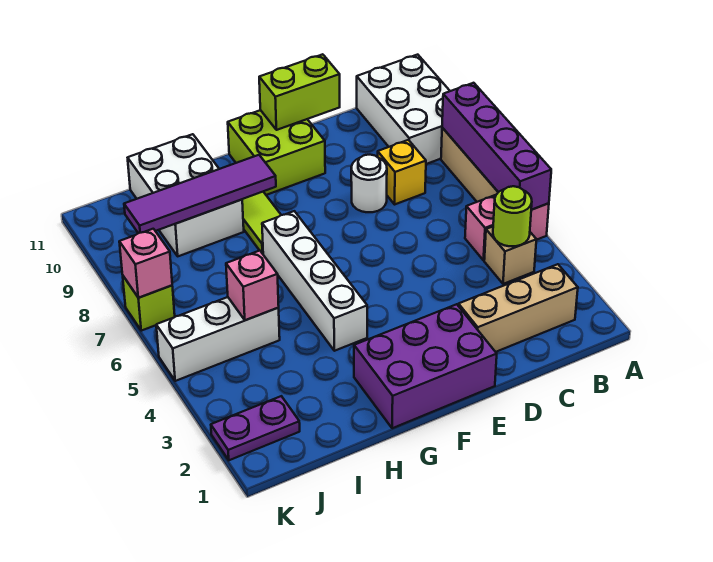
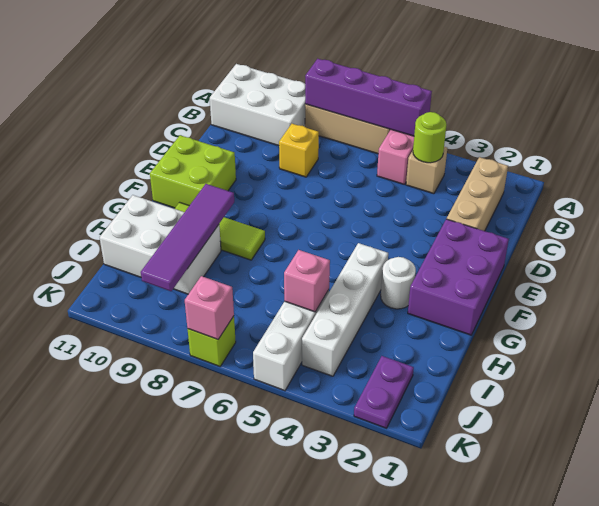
white 1x1 round brick [351,155,387,212] -> white 1x1 round brick moved to [381,257,416,309]
lime 1x2 brick [259,54,340,130] -> none
white 1x4 brick [262,211,367,351] -> white 1x4 brick turned to [302,243,388,376]

